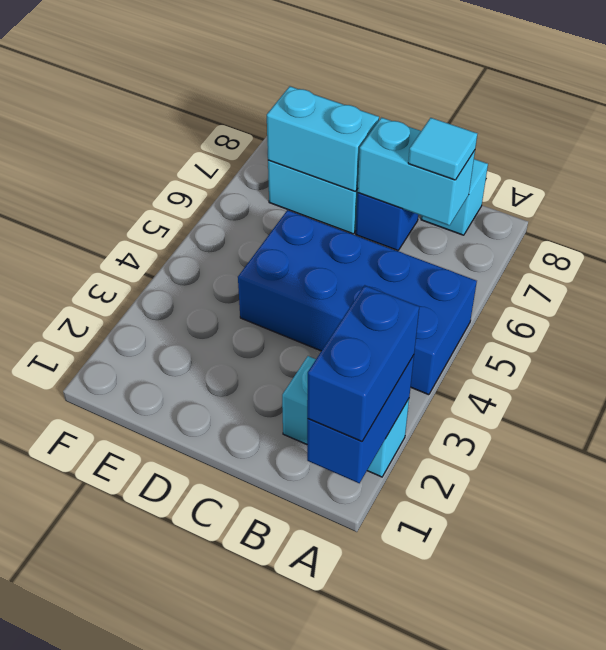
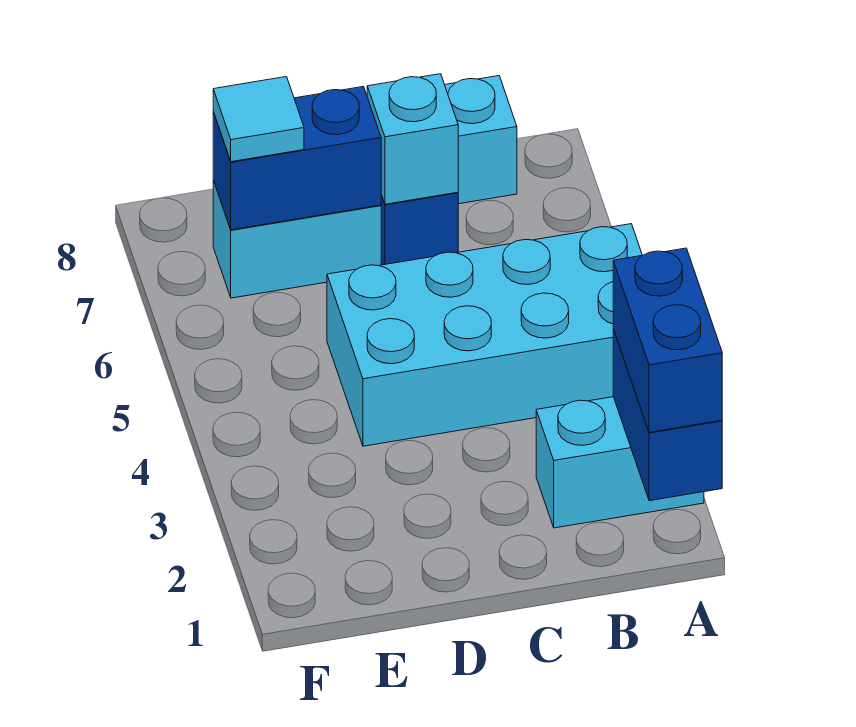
blue 2x4 brick [238,210,477,395] -> cyan 2x4 brick [327,224,642,446]
cyan 1x2 brick [358,118,475,226] -> cyan 1x1 brick [367,74,458,204]
cyan 1x1 tile [408,118,477,180] -> cyan 1x1 tile moved to [213,77,304,162]
cyan 1x2 brick [267,86,379,191] -> blue 1x2 brick [213,87,382,230]

